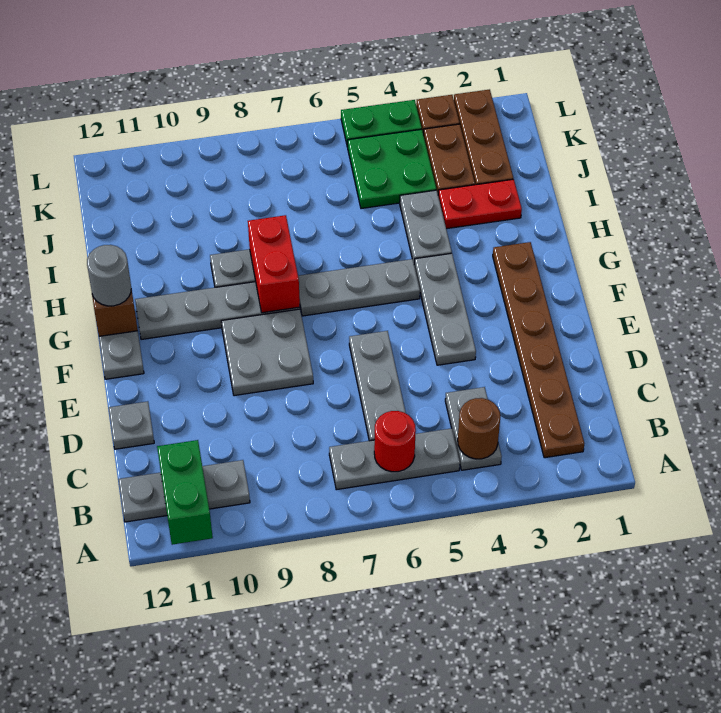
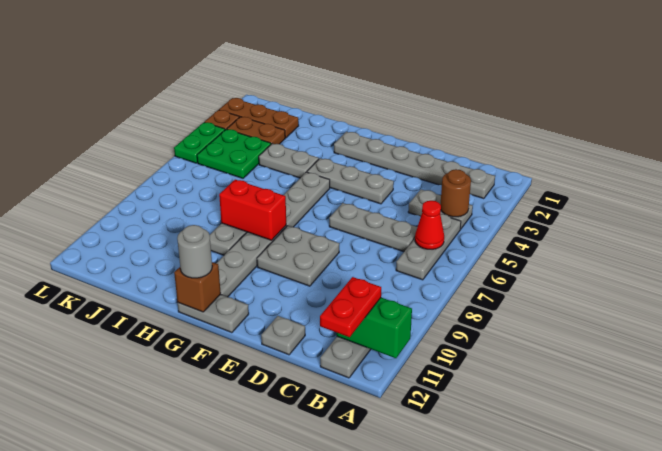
brown 1x6 plate [493,242,584,458] -> grey 1x6 plate [334,132,495,199]
red 1x1 round brick [374,411,416,472] -> red 1x1 cone [415,200,444,249]
red 1x2 plate [438,179,522,229] -> red 1x2 plate moved to [320,277,381,337]

